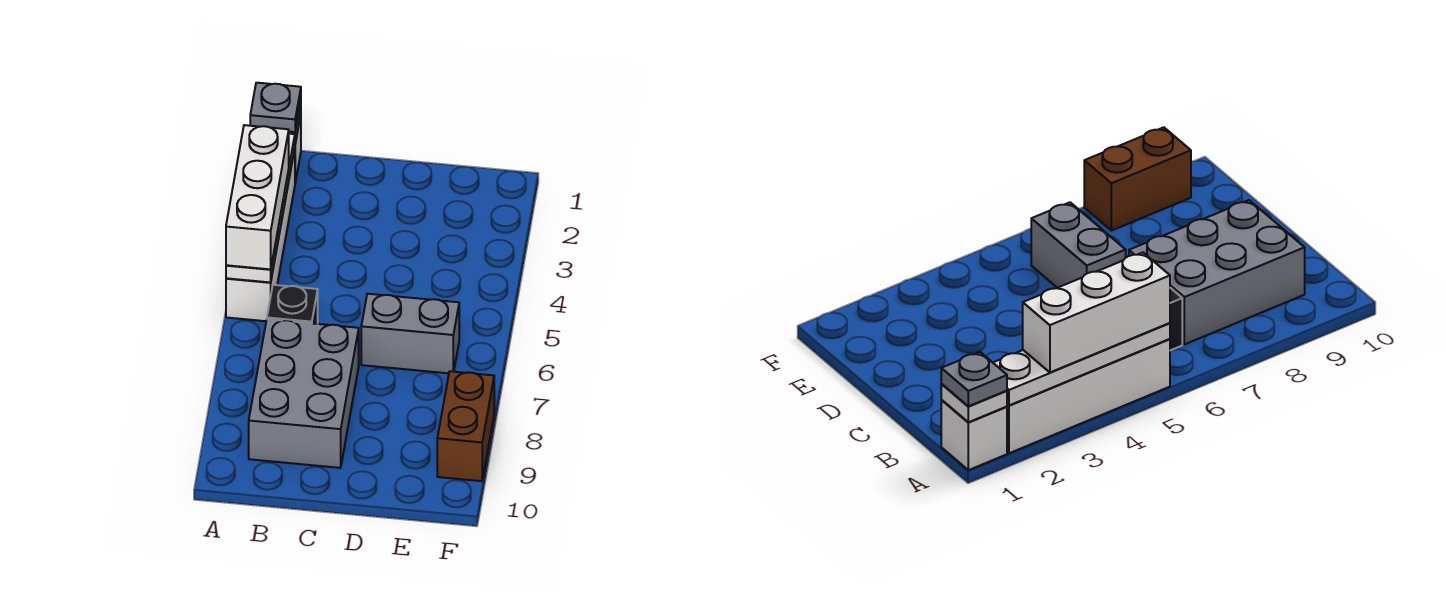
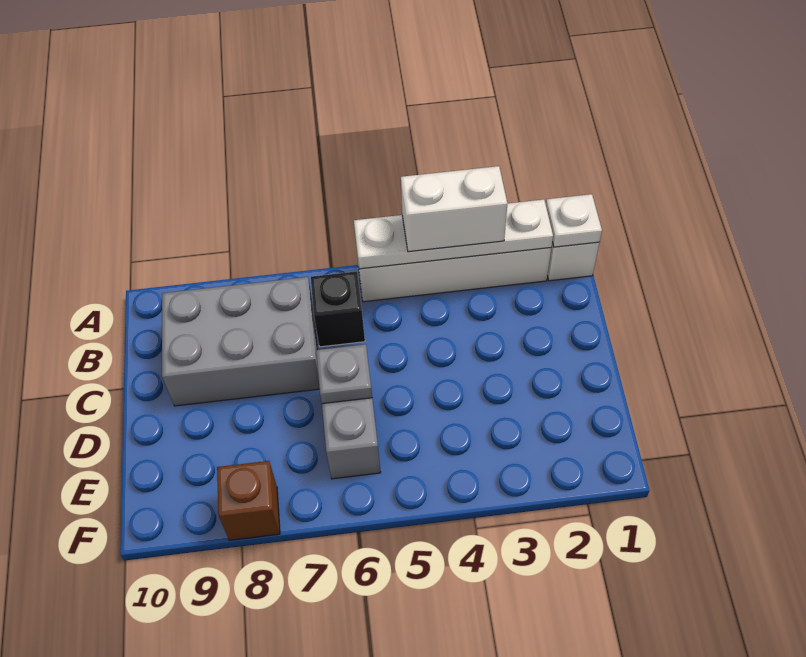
grey 1x1 plate [250,83,301,132] -> grey 1x1 plate moved to [316,344,372,404]
white 1x3 brick [226,125,289,269] -> white 1x2 brick [401,166,507,252]
brown 1x2 brick [437,371,494,481] -> brown 1x1 brick [217,461,280,540]

